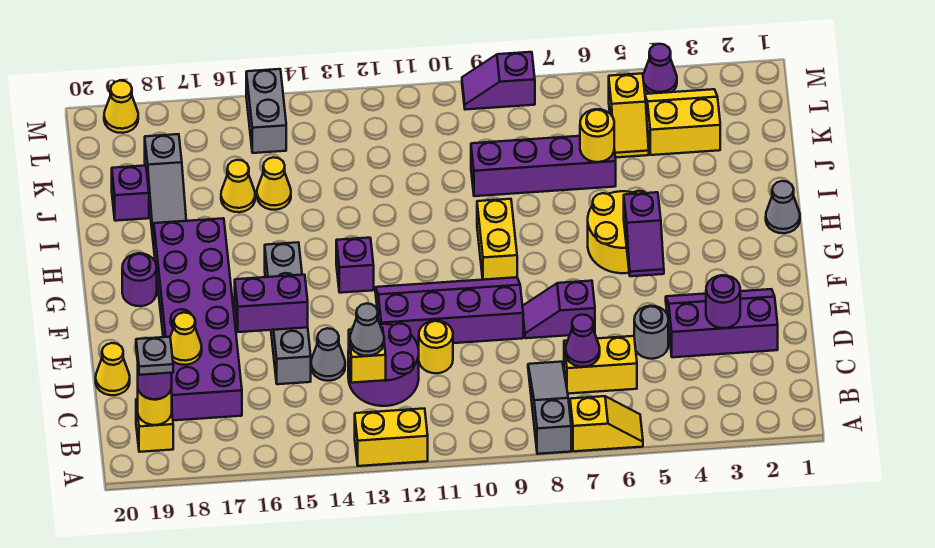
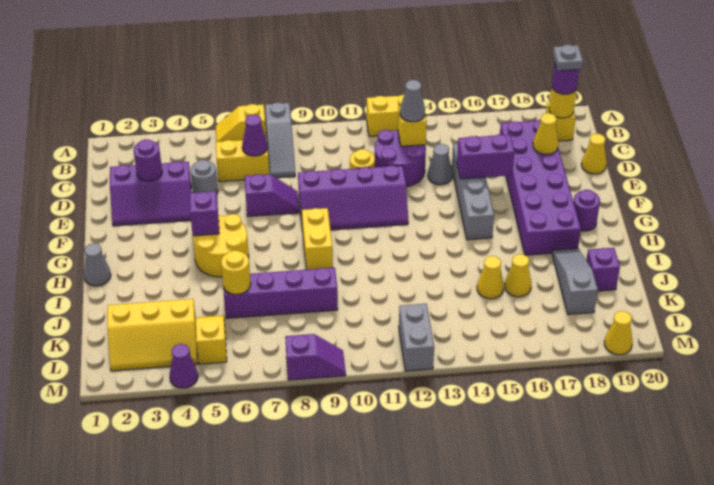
purple 1x1 brick [336,238,374,293] -> none
yellow 2x2 slope [645,89,720,155] -> yellow 2x3 slope [107,299,198,371]
grey 1x2 brick [246,69,286,153] -> grey 1x2 brick moved to [399,304,434,371]

